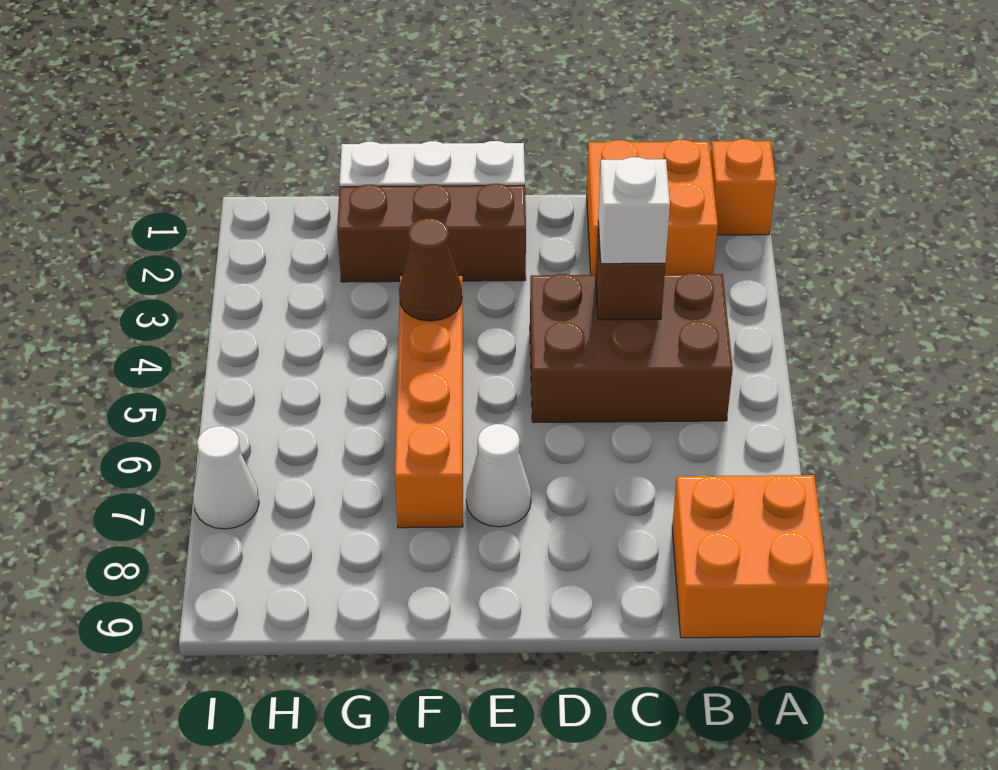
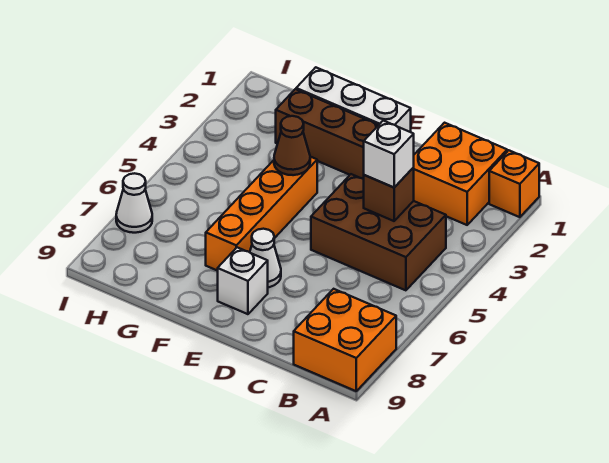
none -> white 1x1 brick [218,247,268,314]

